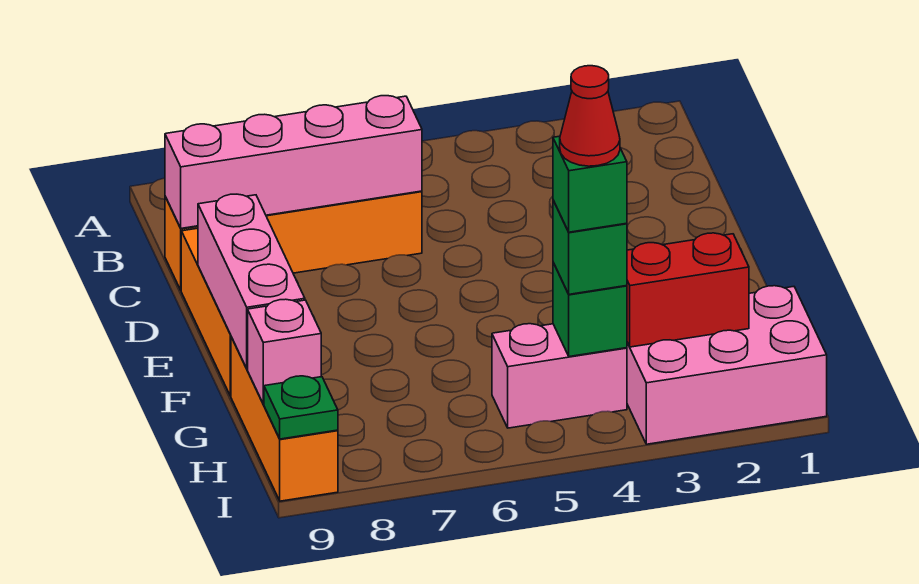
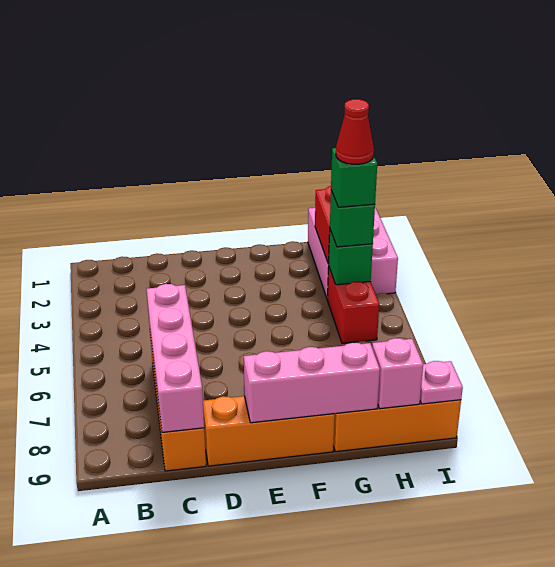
pink 1x2 brick [492,324,627,428] -> red 1x2 brick [327,267,379,343]
green 1x1 plate [264,376,338,439] -> pink 1x1 plate [420,361,463,404]

